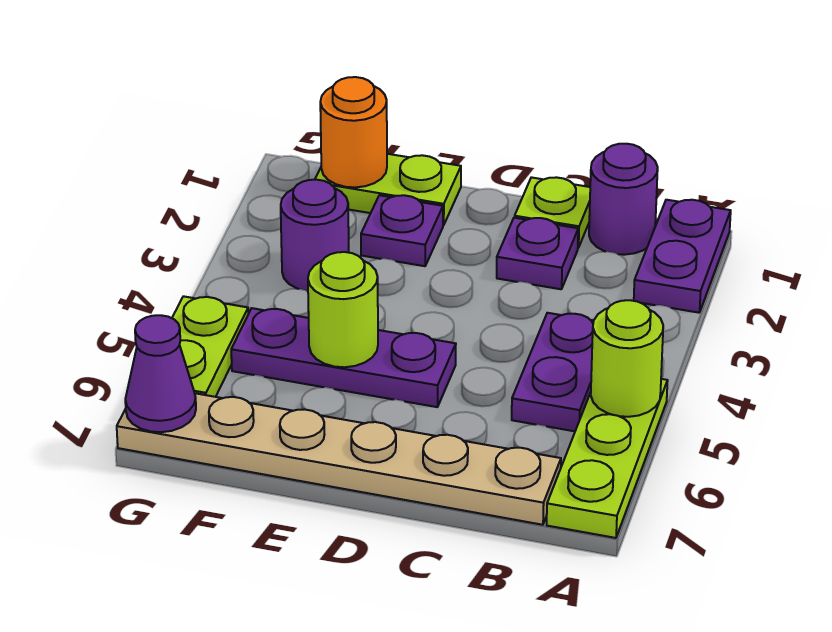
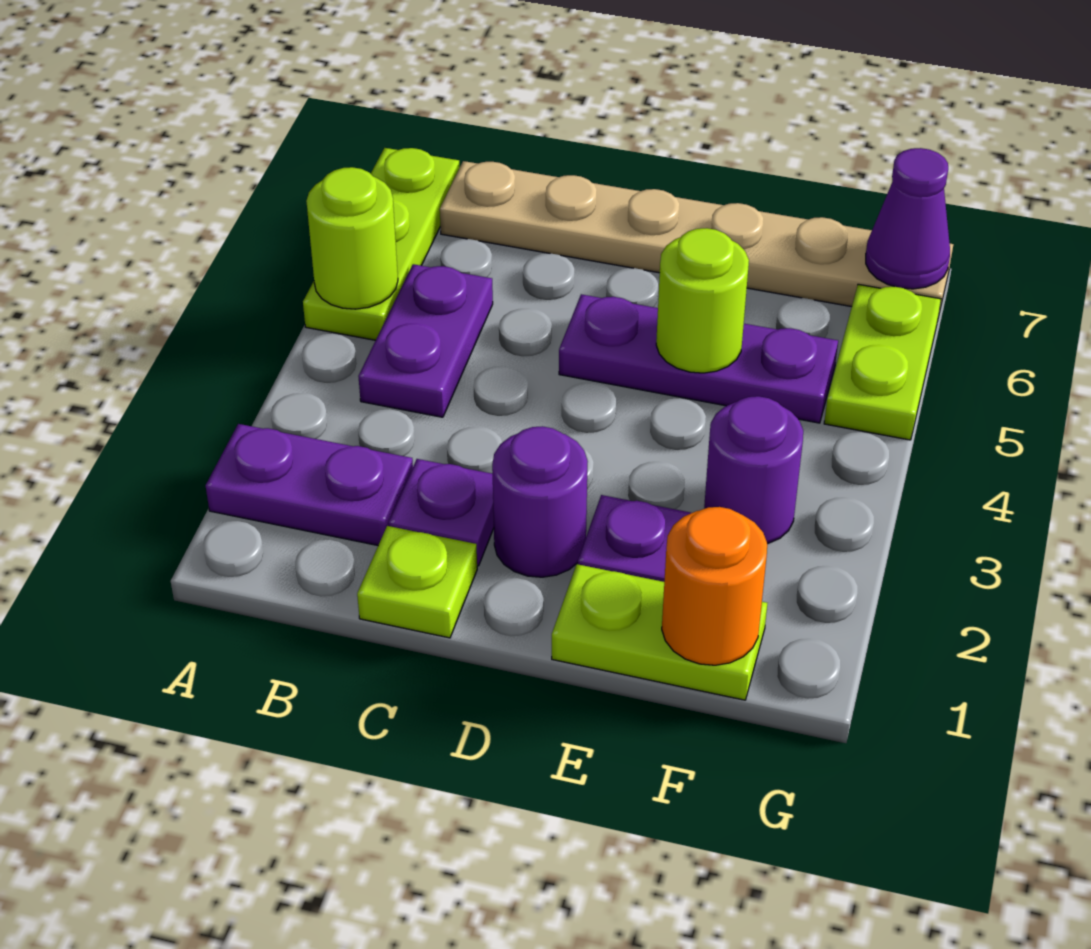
purple 1x2 plate [634,200,731,313] -> purple 1x2 plate turned to [206,424,413,545]
purple 1x1 round brick [589,144,658,255] -> purple 1x1 round brick moved to [492,426,588,577]

